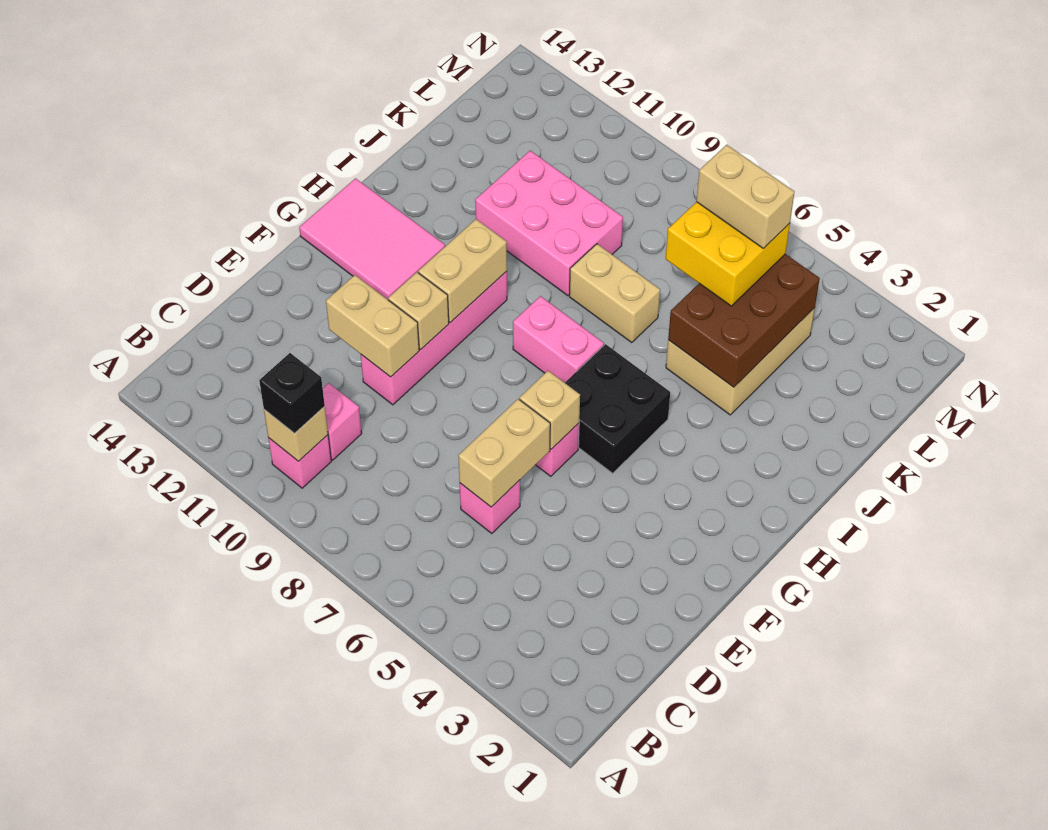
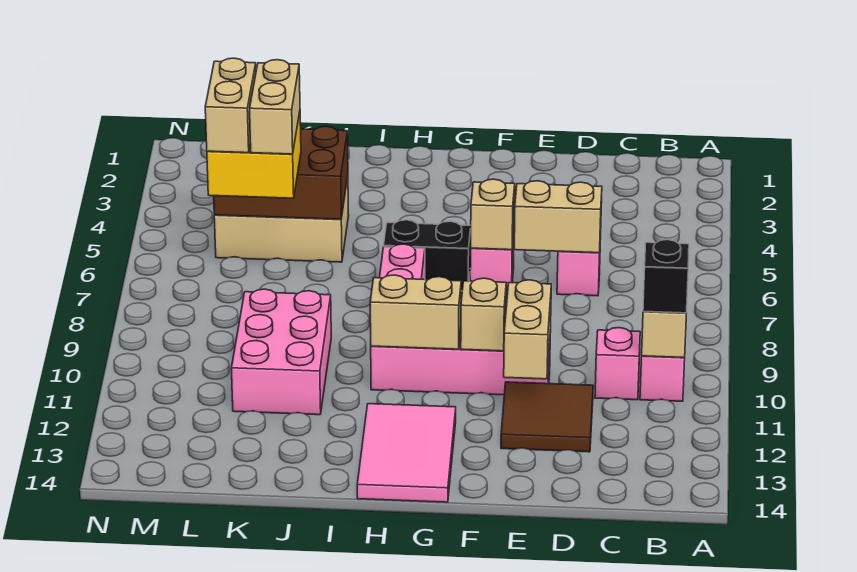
none -> brown 2x2 tile [501,382,593,452]
black 2x2 brick [565,344,670,473] -> black 1x2 brick [384,220,471,291]
tan 1x2 brick [569,244,660,343] -> tan 1x2 brick moved to [250,60,300,154]

